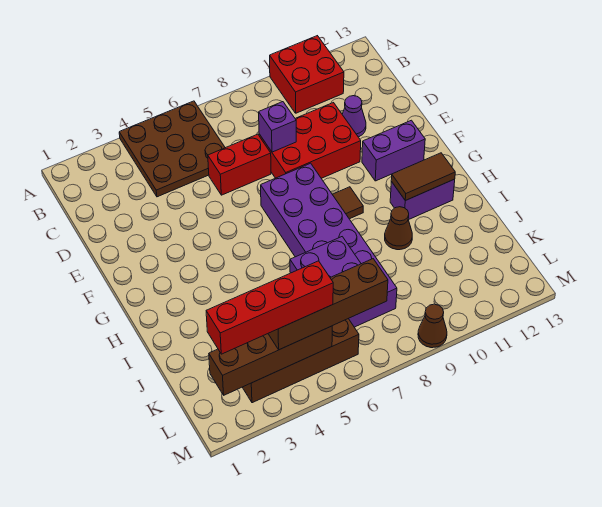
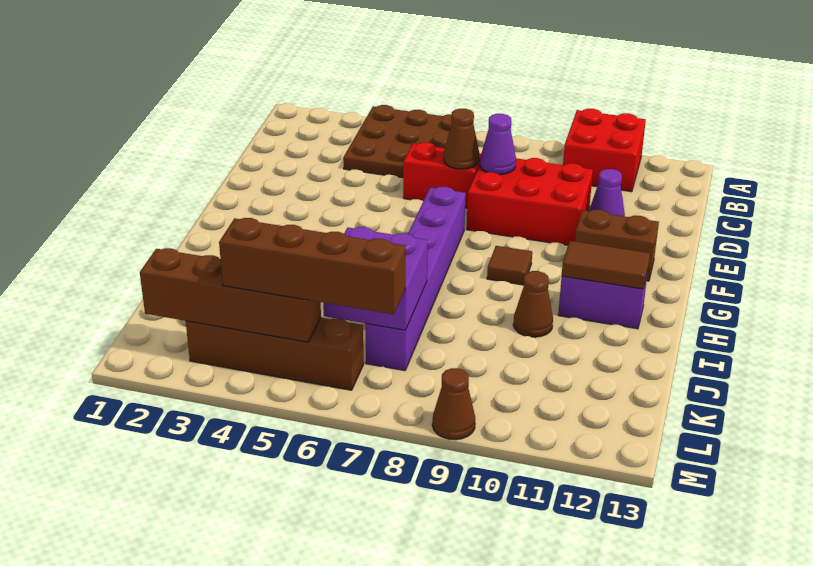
none -> brown 1x1 cone [444,109,479,169]
purple 1x1 brick [259,102,296,152] -> purple 1x1 cone [480,114,516,175]
purple 2x6 brick [261,163,397,327] -> purple 1x6 brick [365,187,466,371]
purple 1x2 brick [362,120,425,181] -> brown 1x2 brick [575,210,659,281]
red 1x4 brick [206,261,333,354] -> none

